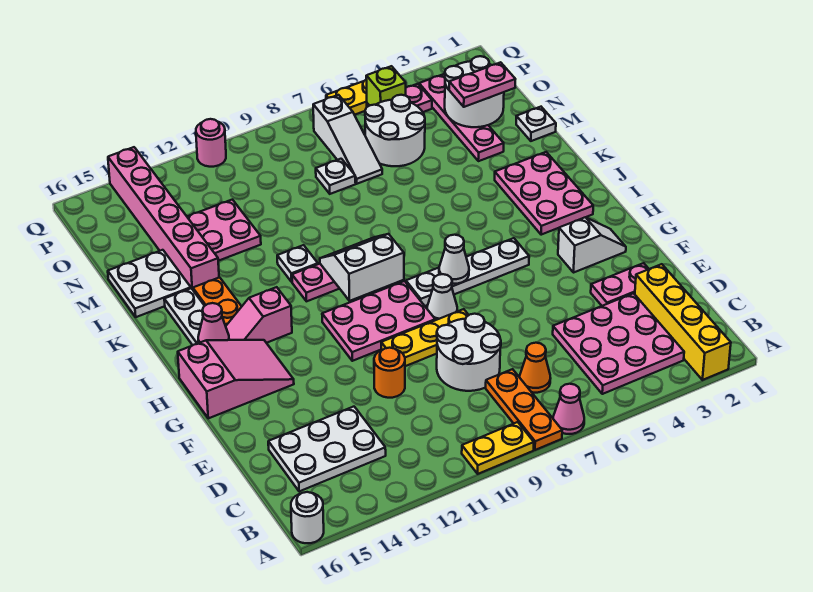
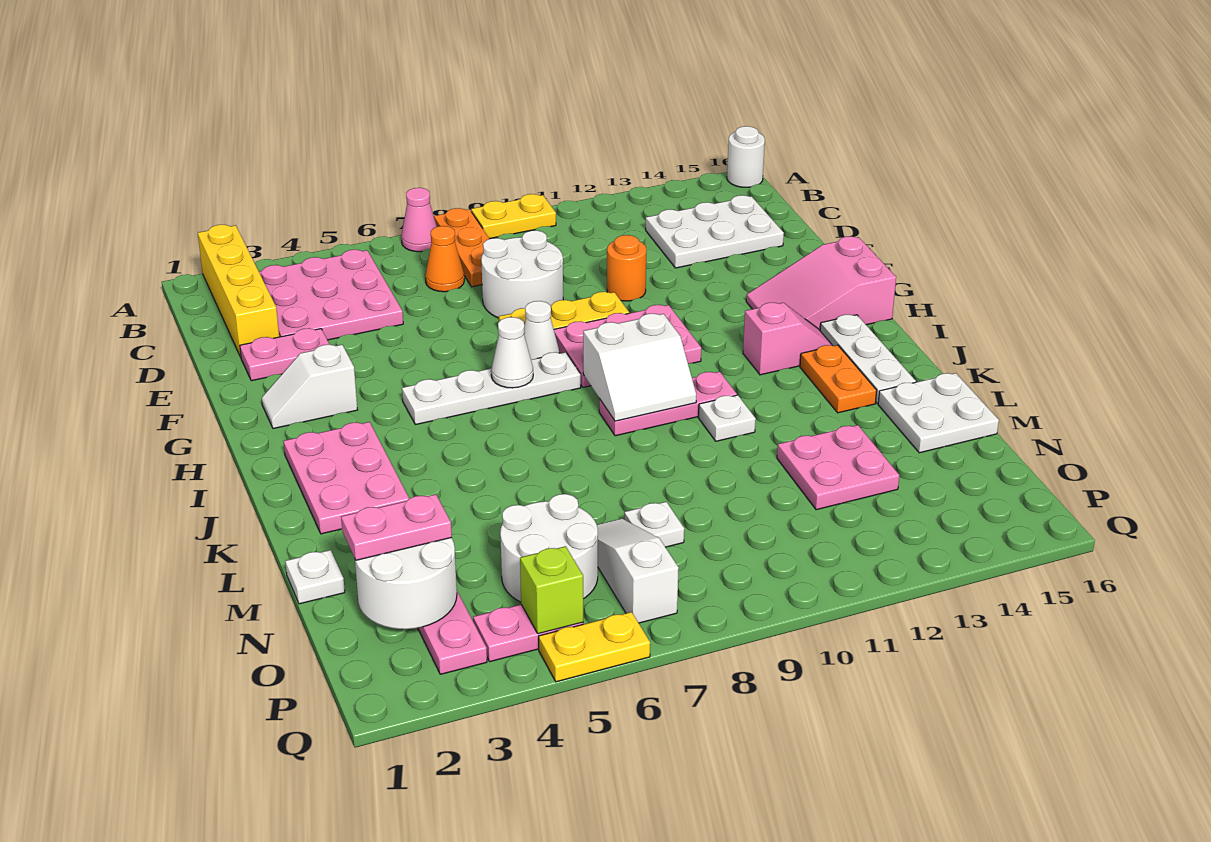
pink 1x1 cone [198,303,229,343] -> none
pink 1x6 brick [108,147,219,290] -> none
pink 1x1 round brick [196,119,226,167] -> none

